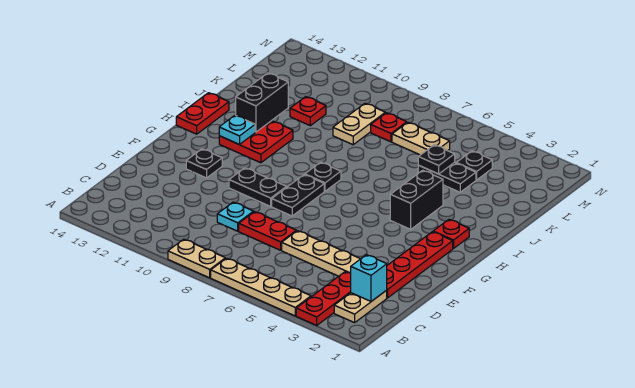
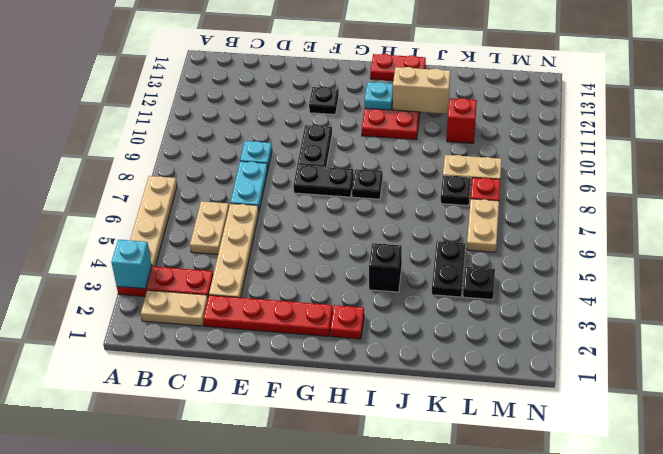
tan 1x2 plate [168,239,225,278] -> tan 1x2 plate moved to [190,201,229,254]
cyan 1x1 brick [351,255,387,301] -> cyan 1x1 brick moved to [111,240,152,289]
red 1x2 plate [239,212,296,250] -> cyan 1x2 plate [230,161,268,210]
black 1x2 brick [390,170,443,229] -> black 1x1 brick [369,243,402,292]
black 1x2 brick [236,73,288,132] -> tan 1x2 brick [393,67,450,114]
black 1x1 plate [418,145,455,174] -> black 1x1 plate moved to [441,176,471,206]
red 1x1 plate [290,97,326,126] -> red 1x1 brick [447,98,477,143]

